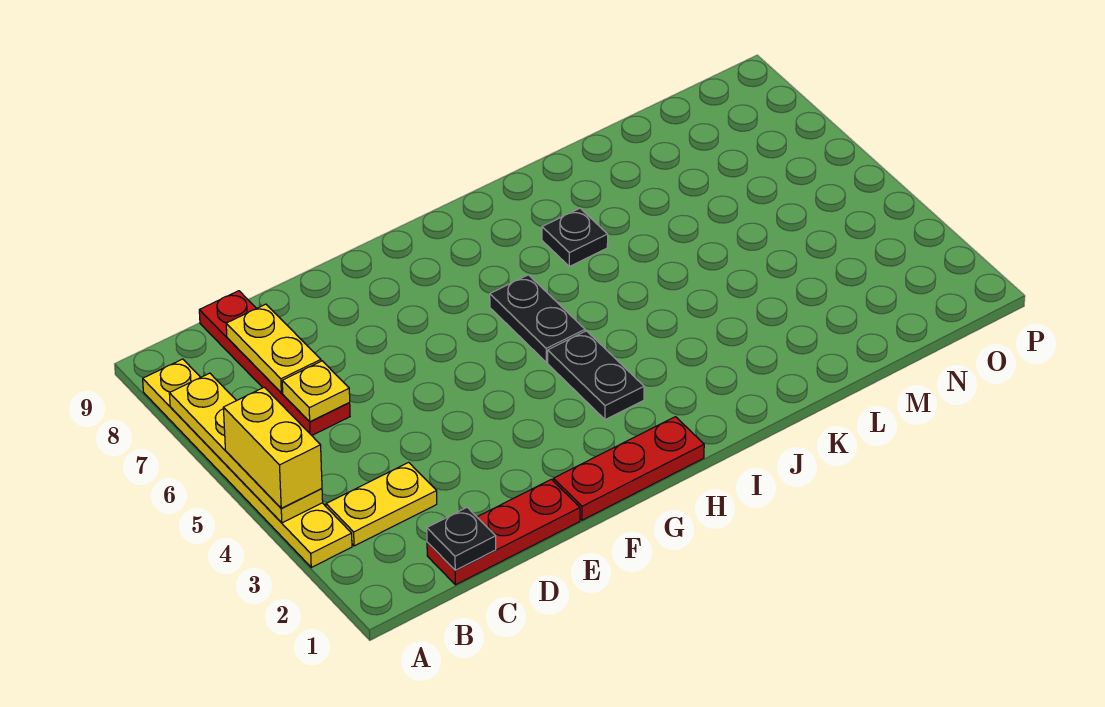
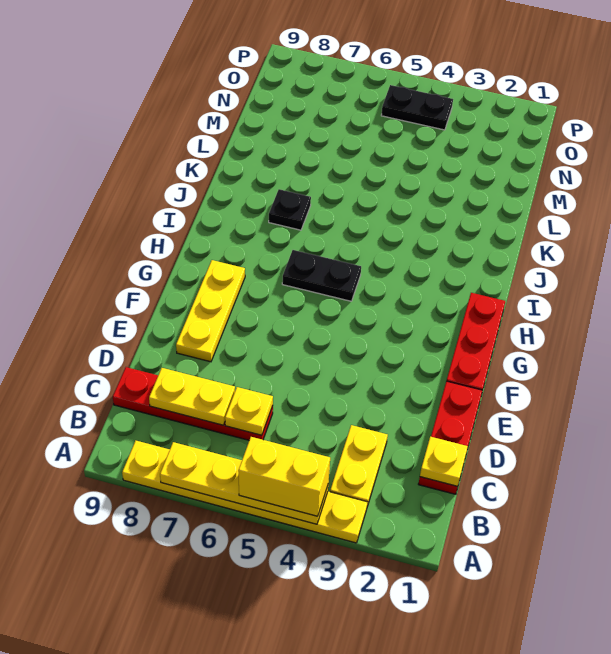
black 1x1 plate [427,507,496,570] -> yellow 1x1 plate [420,437,468,486]
none -> yellow 1x3 plate [176,260,245,362]
black 1x2 plate [548,331,644,420] -> black 1x2 plate moved to [381,85,453,130]

